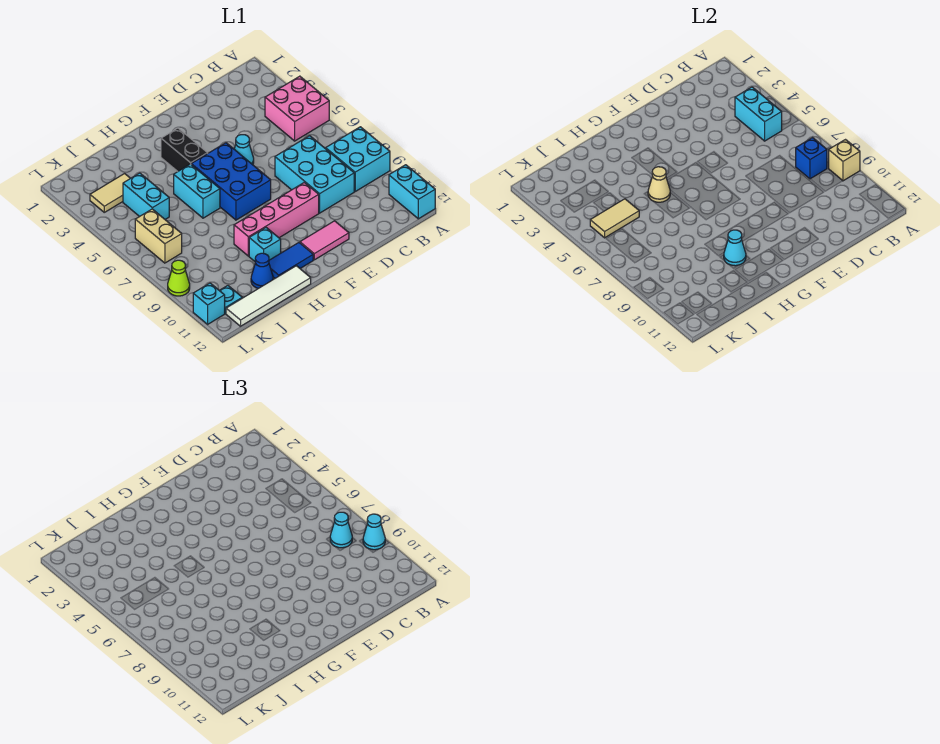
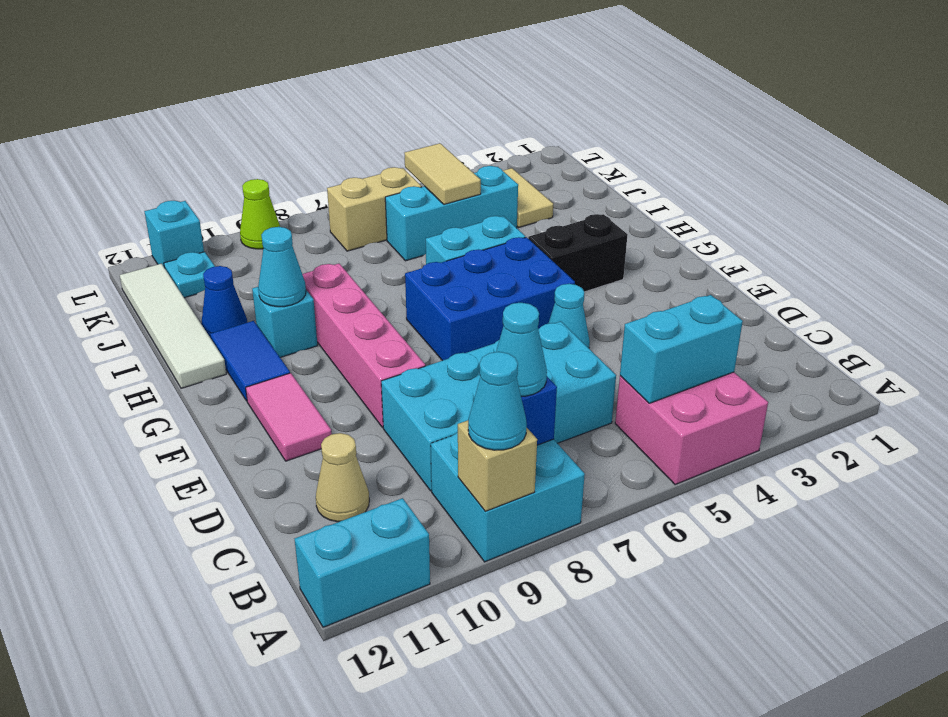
cyan 2x3 brick [275,136,354,213] -> cyan 2x4 brick [381,321,616,491]
tan 1x1 cone [648,167,670,202] -> tan 1x1 cone moved to [316,433,369,522]
cyan 1x2 brick [123,173,169,219] -> cyan 1x3 brick [385,166,518,261]

